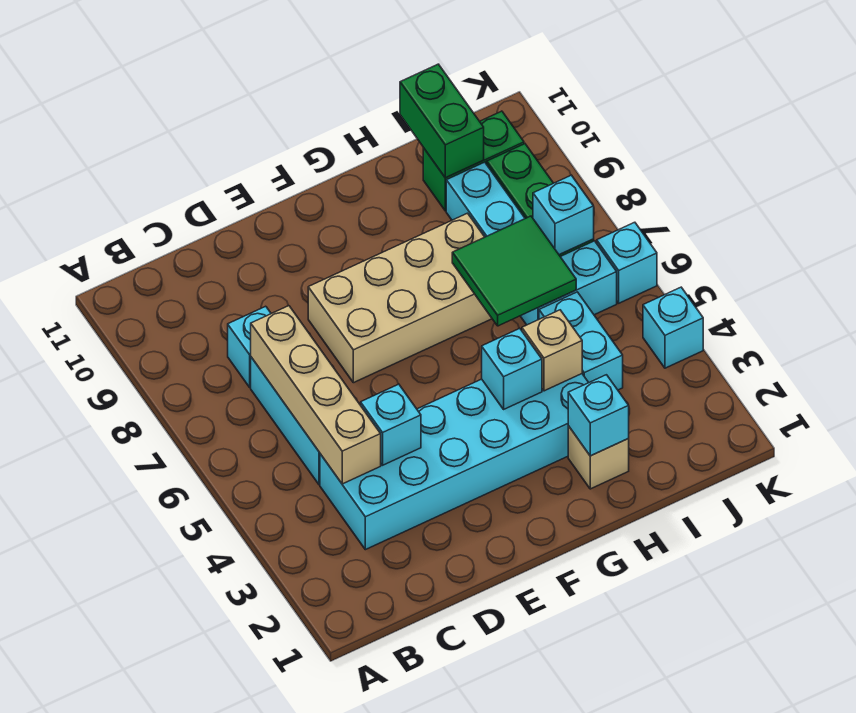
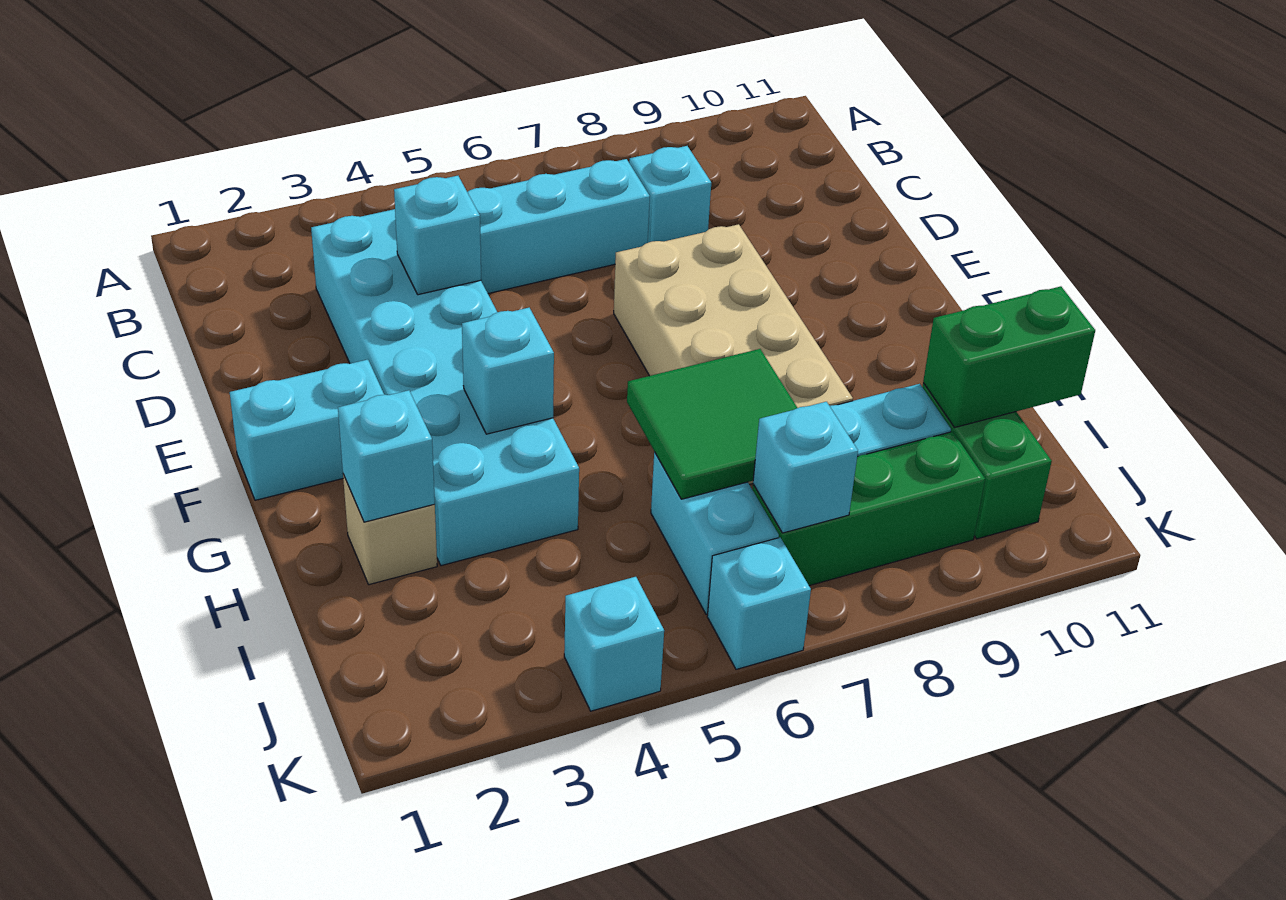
tan 1x4 brick [251,306,381,484] -> none
tan 1x1 brick [522,310,582,391] -> none
cyan 1x2 brick [539,292,623,390] -> cyan 1x2 brick moved to [230,360,384,500]

